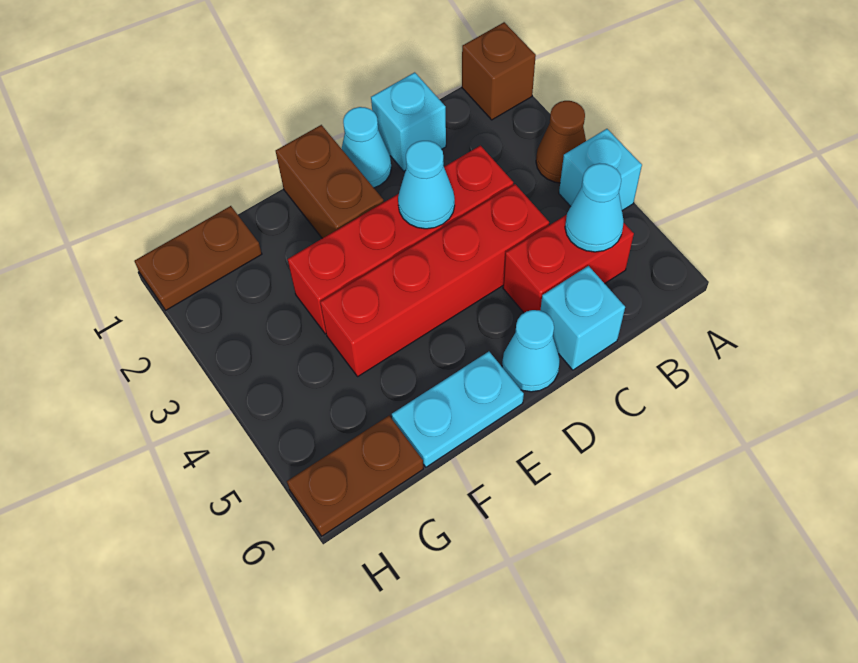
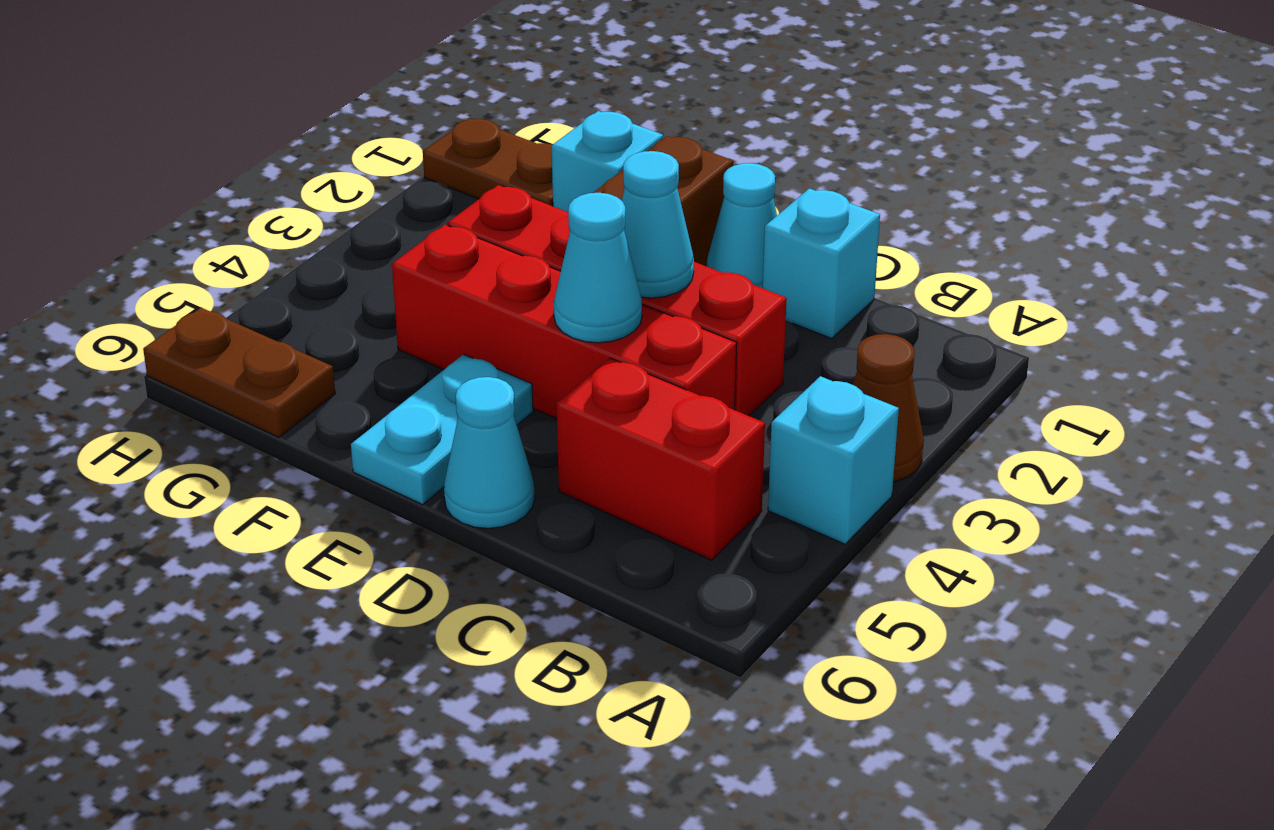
brown 1x1 brick [462,22,536,120] -> none
cyan 1x1 cone [565,163,624,252] -> cyan 1x1 cone moved to [554,193,642,343]
cyan 1x1 brick [540,266,625,370] -> cyan 1x1 brick moved to [552,111,663,212]
cyan 1x2 plate [392,352,524,467] -> cyan 1x2 plate turned to [351,354,533,505]

